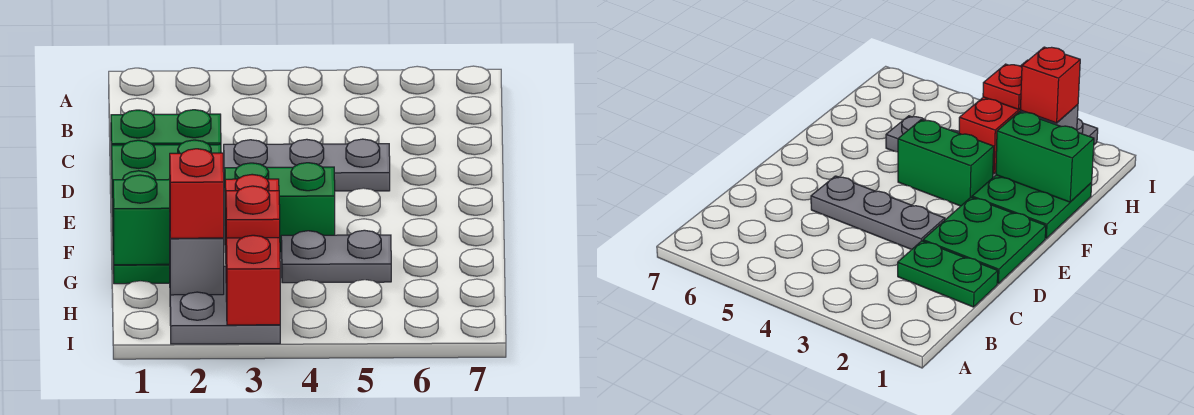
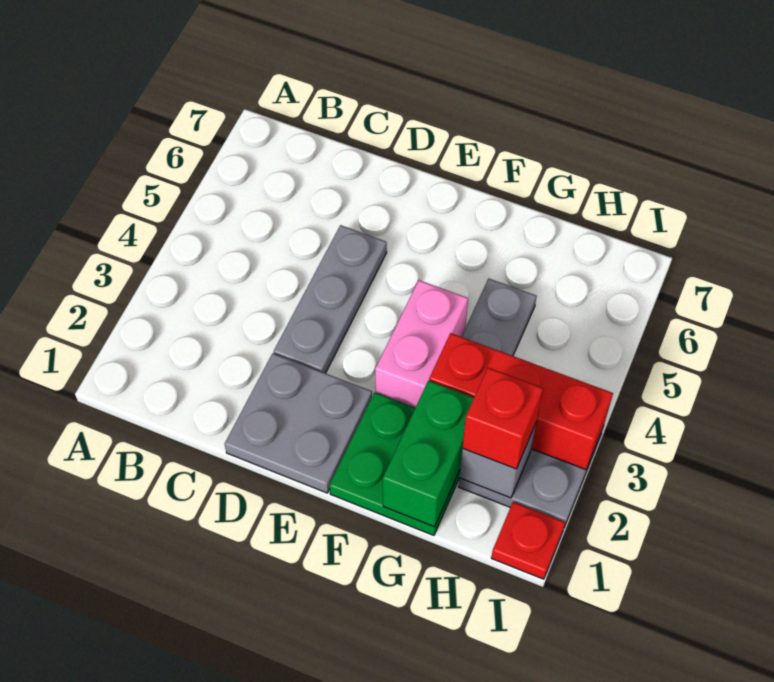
green 1x2 plate [111,110,221,160] -> none
green 2x2 plate [112,140,221,217] -> grey 2x2 plate [225,353,372,493]
green 1x2 brick [224,163,335,252] -> pink 1x2 brick [375,280,468,408]
red 1x1 plate [226,186,280,238] -> red 1x1 plate moved to [491,502,565,579]

